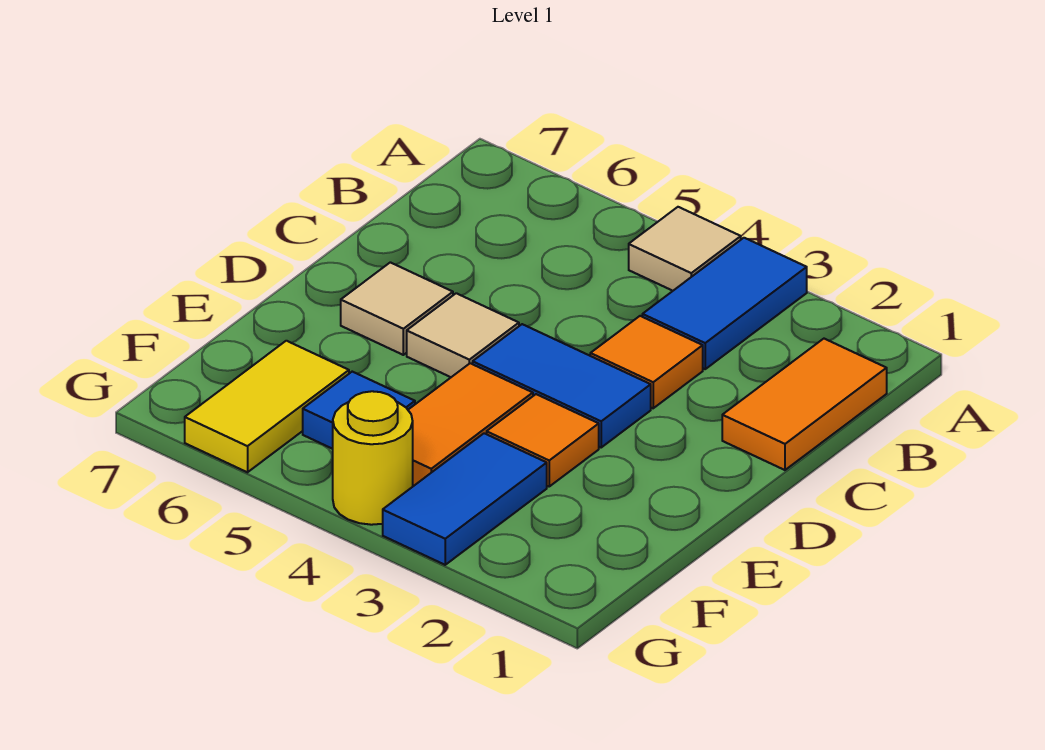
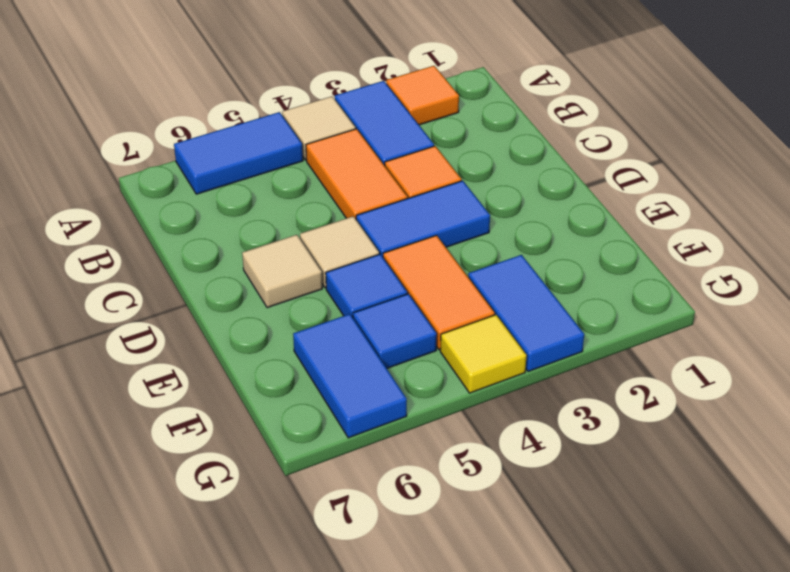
none -> blue 1x2 tile [174,112,303,194]
orange 1x2 tile [722,339,887,470] -> orange 1x2 tile moved to [306,129,408,219]
orange 1x1 tile [487,394,599,486] -> orange 1x1 tile moved to [386,66,459,125]
none -> blue 1x1 tile [326,254,407,317]
yellow 1x2 tile [185,341,349,472] -> blue 1x2 tile [293,314,407,438]
yellow 1x1 round brick [333,391,413,525] -> yellow 1x1 tile [440,315,527,393]

